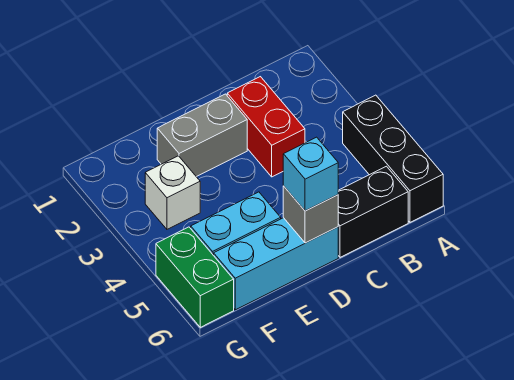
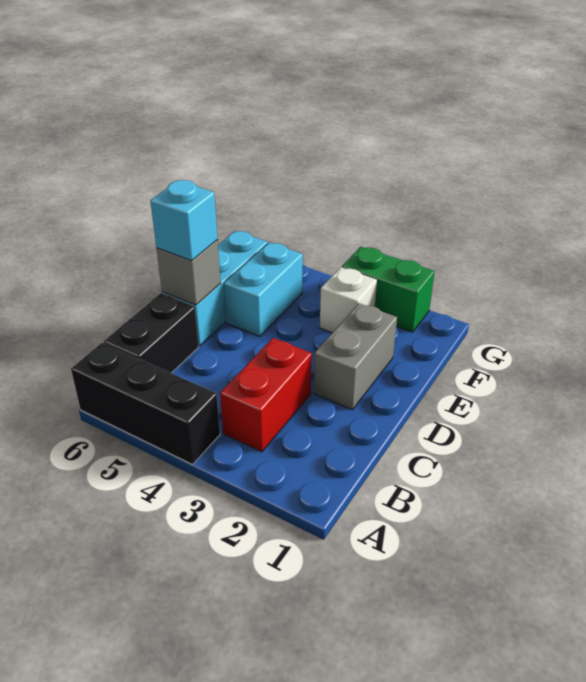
red 1x2 brick [227,77,305,177] -> red 1x2 brick turned to [220,338,312,452]
green 1x2 brick [156,227,234,327] -> green 1x2 brick moved to [342,247,435,332]

